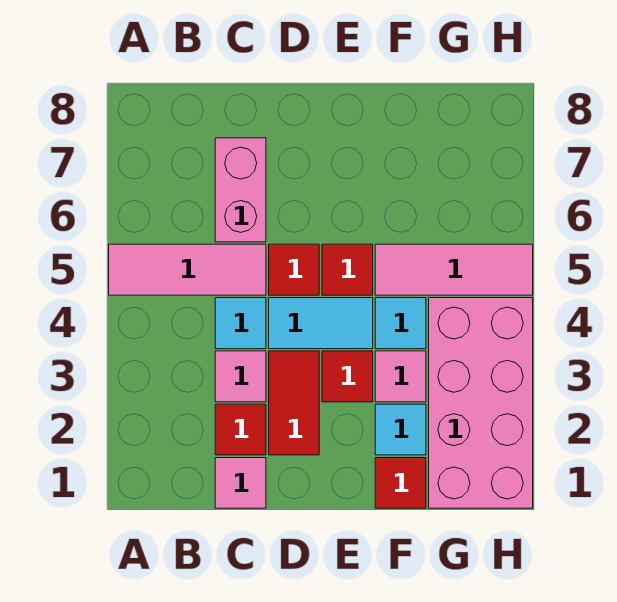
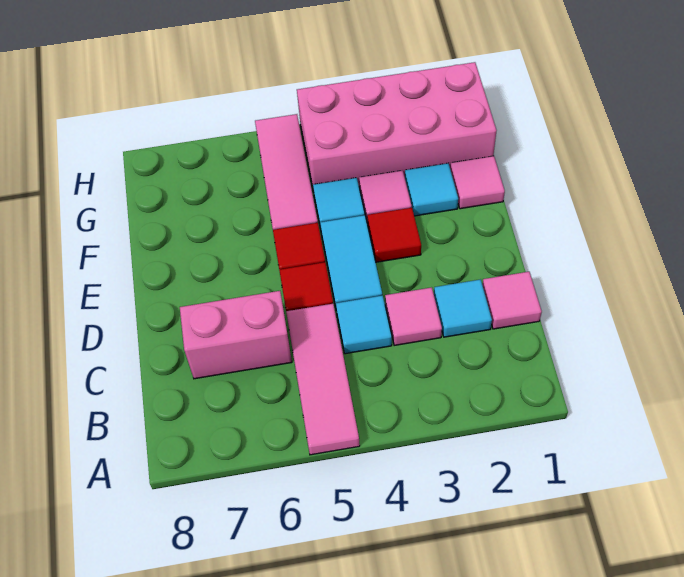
red 1x1 tile [215,404,266,455] -> cyan 1x1 tile [434,279,492,337]
red 1x2 tile [269,351,319,455] -> none
red 1x1 tile [375,458,426,508] -> pink 1x1 tile [450,156,505,209]

